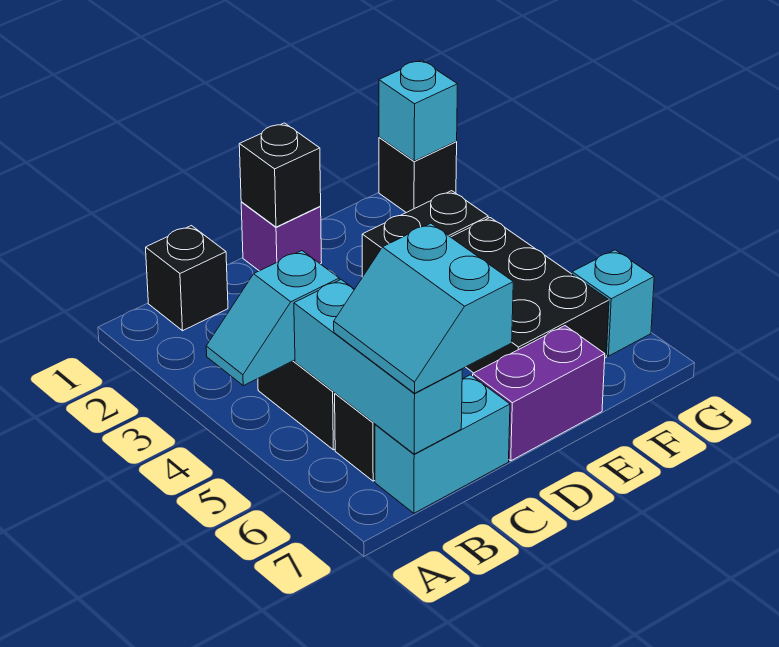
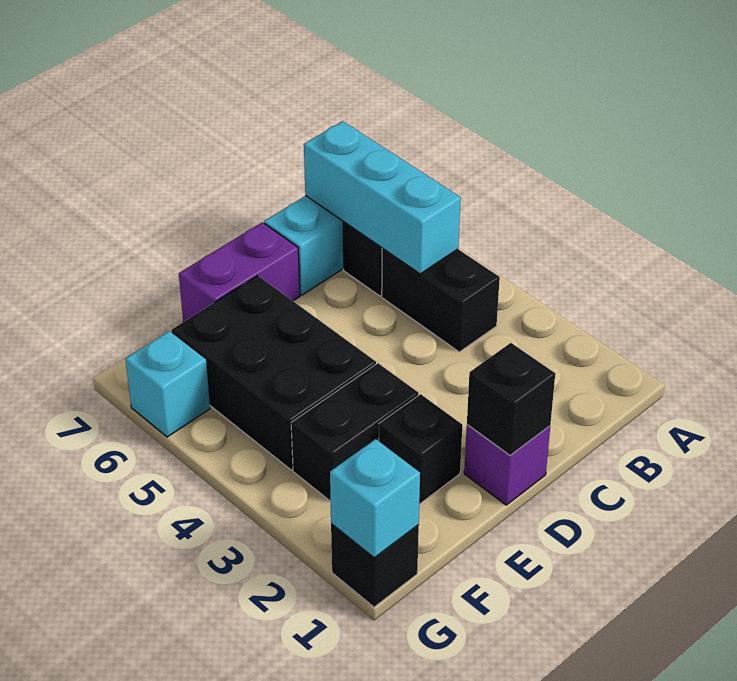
cyan 1x2 slope [206,251,339,386] -> none
black 1x1 brick [146,226,228,331] -> black 1x1 brick moved to [379,394,462,504]
cyan 2x2 slope [334,223,513,393] -> none

